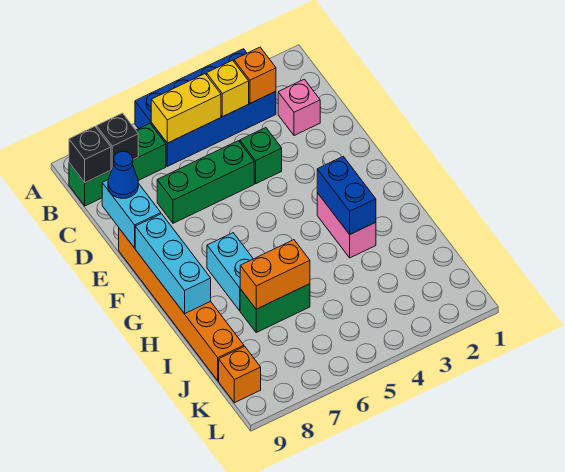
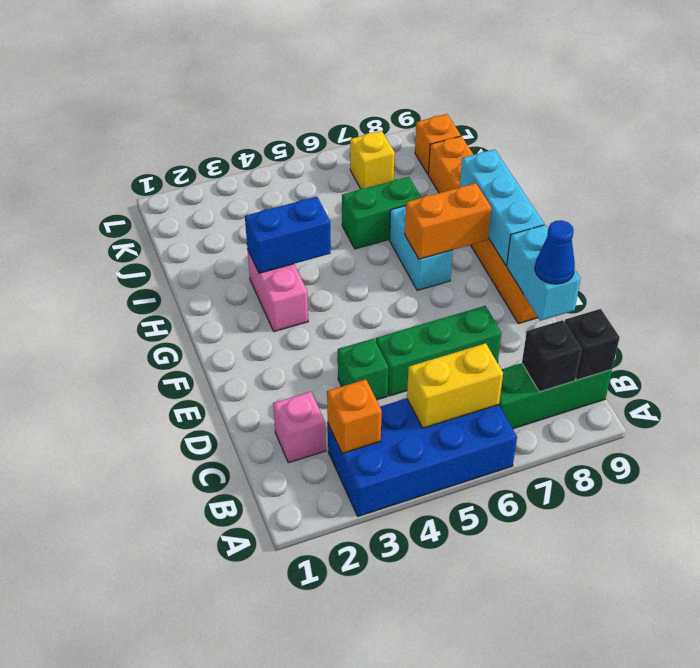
yellow 1x1 brick [207,60,249,117] -> yellow 1x1 brick moved to [350,131,395,189]
blue 1x2 brick [317,156,376,234] -> blue 1x2 brick turned to [245,197,331,273]
orange 1x2 brick [240,240,310,309] -> orange 1x2 brick moved to [405,183,491,259]

